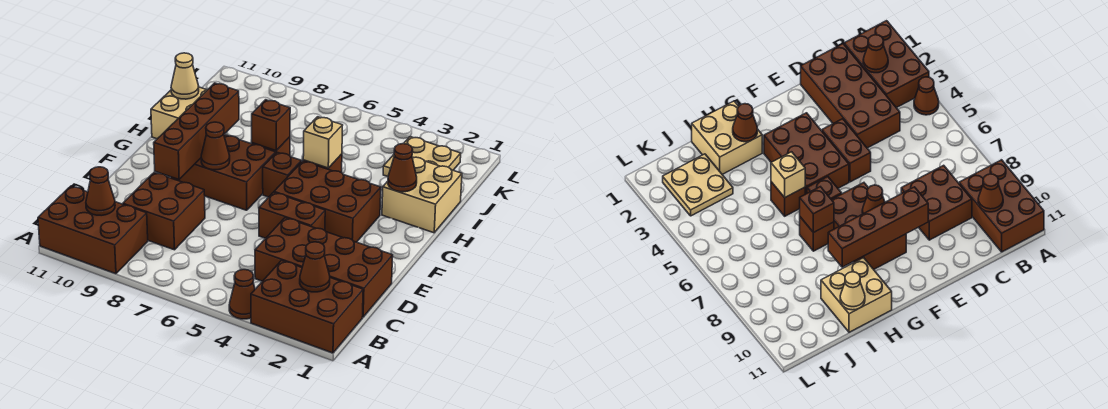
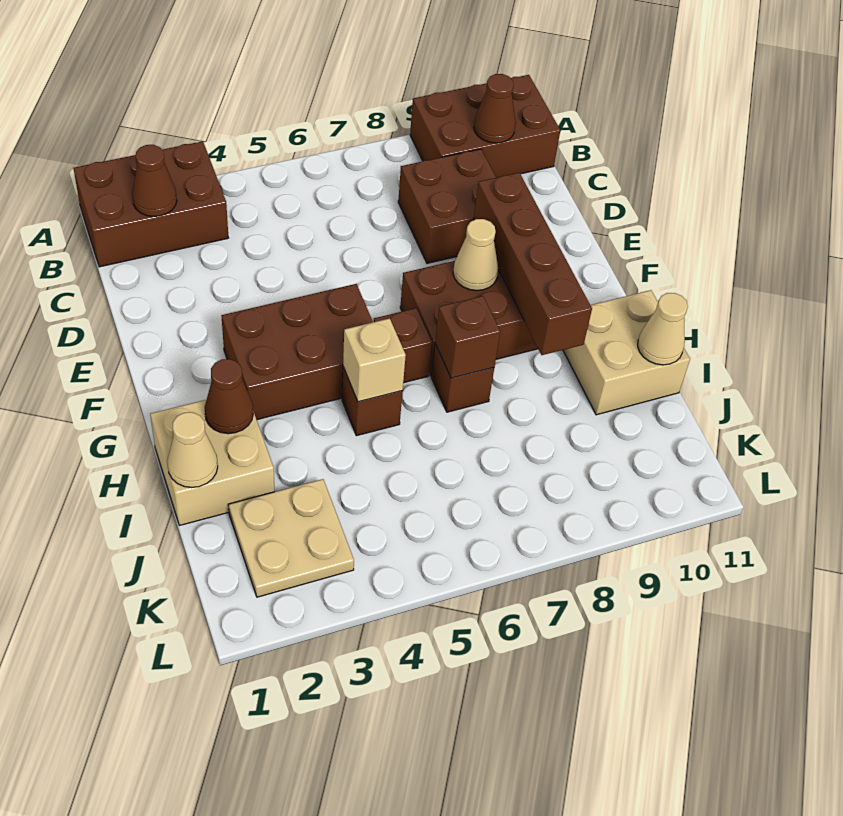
brown 1x1 cone [229,270,255,319] -> none
brown 2x4 brick [255,218,393,317] -> none
brown 1x2 brick [259,192,325,238] -> none
brown 1x1 cone [201,122,230,170] -> tan 1x1 cone [453,219,498,291]
none -> tan 1x1 cone [167,412,218,488]

